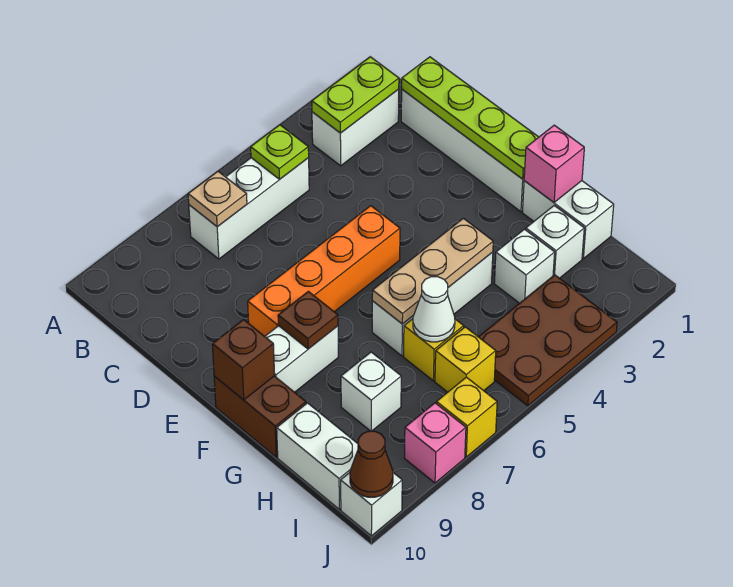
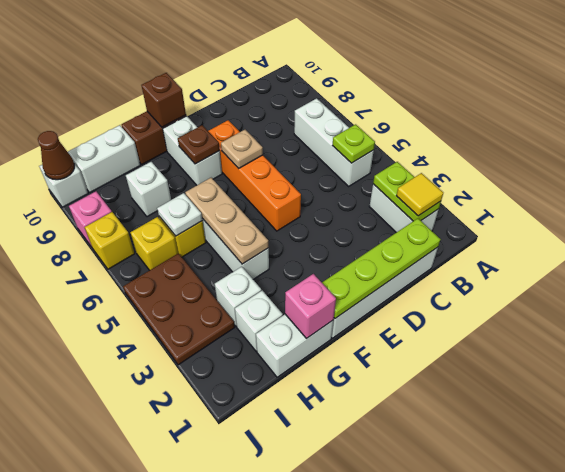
none -> yellow 1x1 tile [396,173,443,216]
tan 1x1 plate [188,172,247,227] -> tan 1x1 plate moved to [221,130,263,168]
white 1x1 cone [413,277,455,342] -> white 1x1 plate [157,193,202,236]

